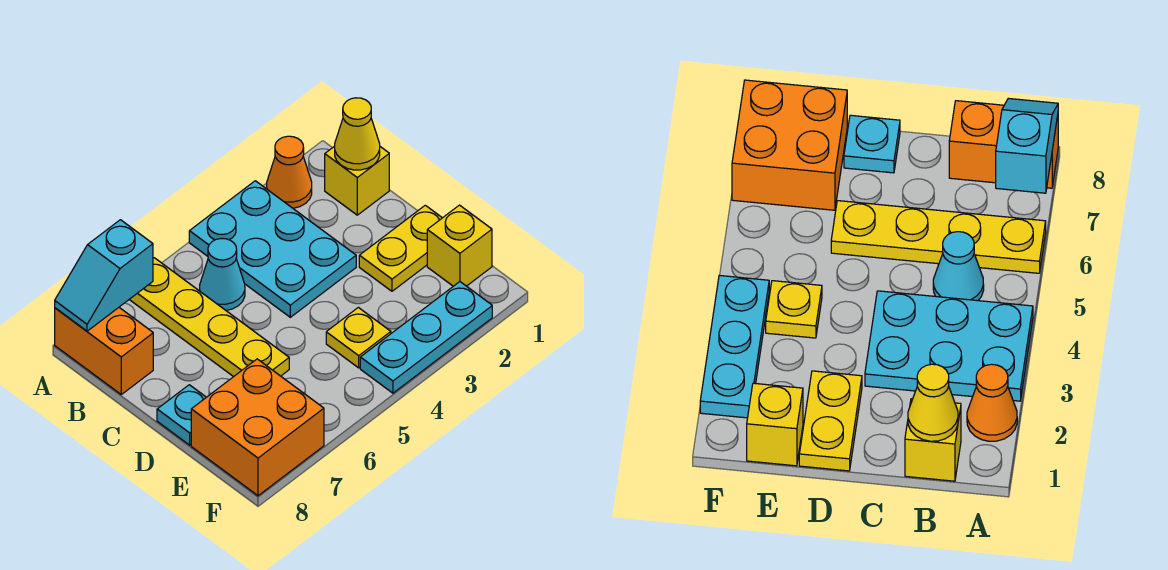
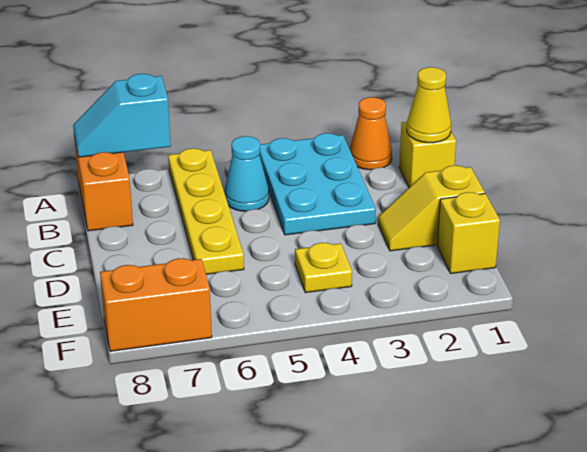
yellow 1x2 plate [359,205,442,291] -> yellow 1x2 slope [378,165,485,251]
cyan 1x1 plate [157,385,206,445] -> none
orange 2x2 brick [191,359,324,496] -> orange 1x2 brick [100,258,212,351]
cyan 1x3 plate [360,282,492,393] -> none

